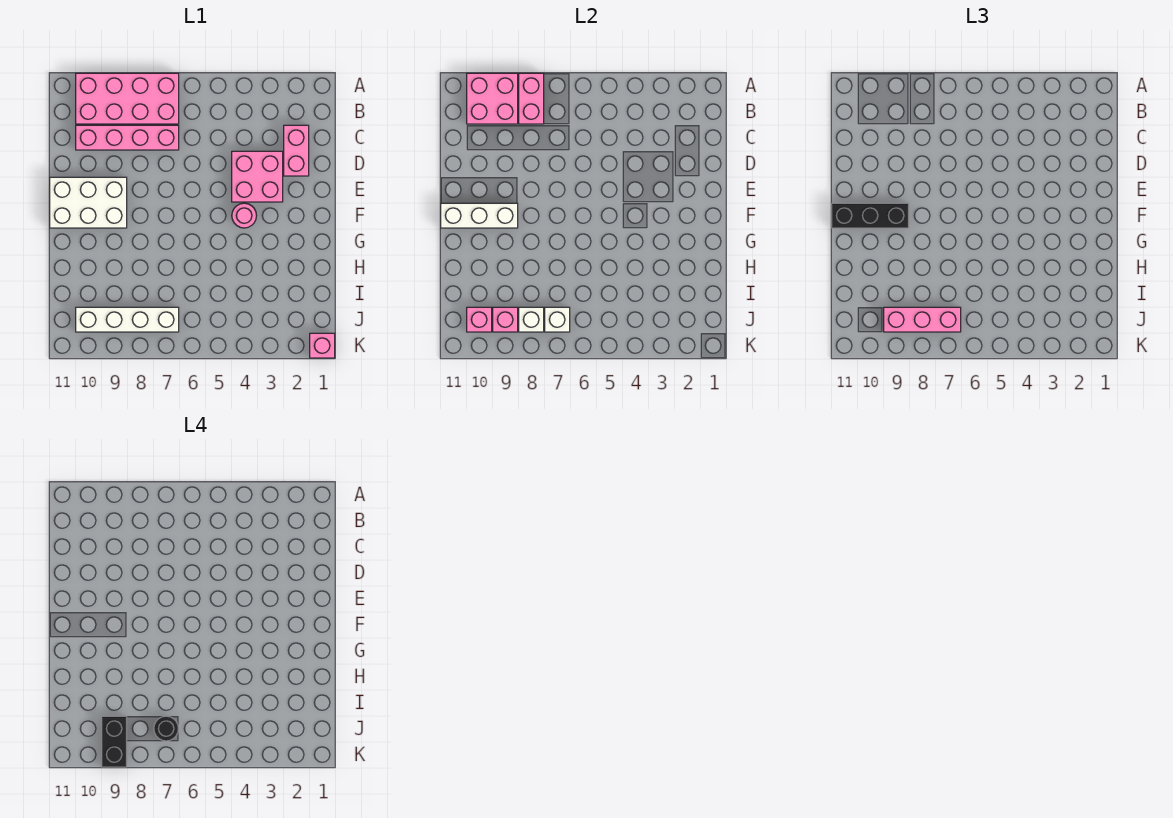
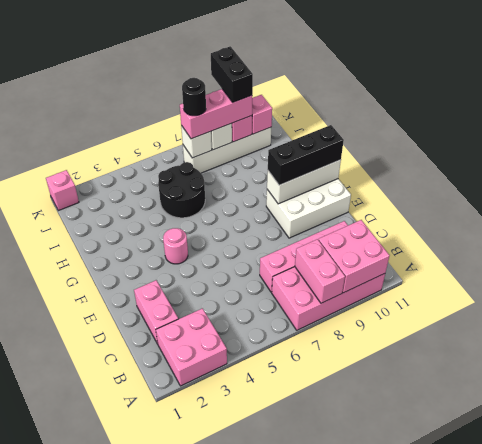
pink 2x2 brick [232,151,283,202] -> pink 2x2 brick moved to [156,308,227,386]
none -> black 2x2 round brick [158,162,205,218]

